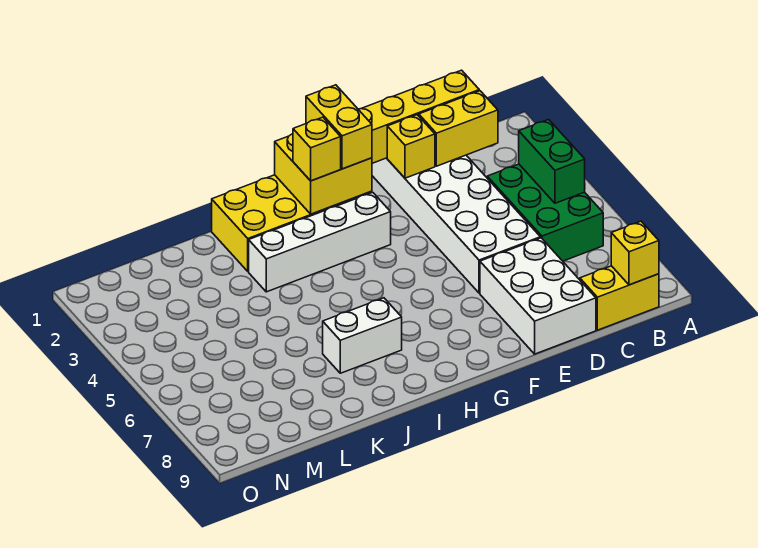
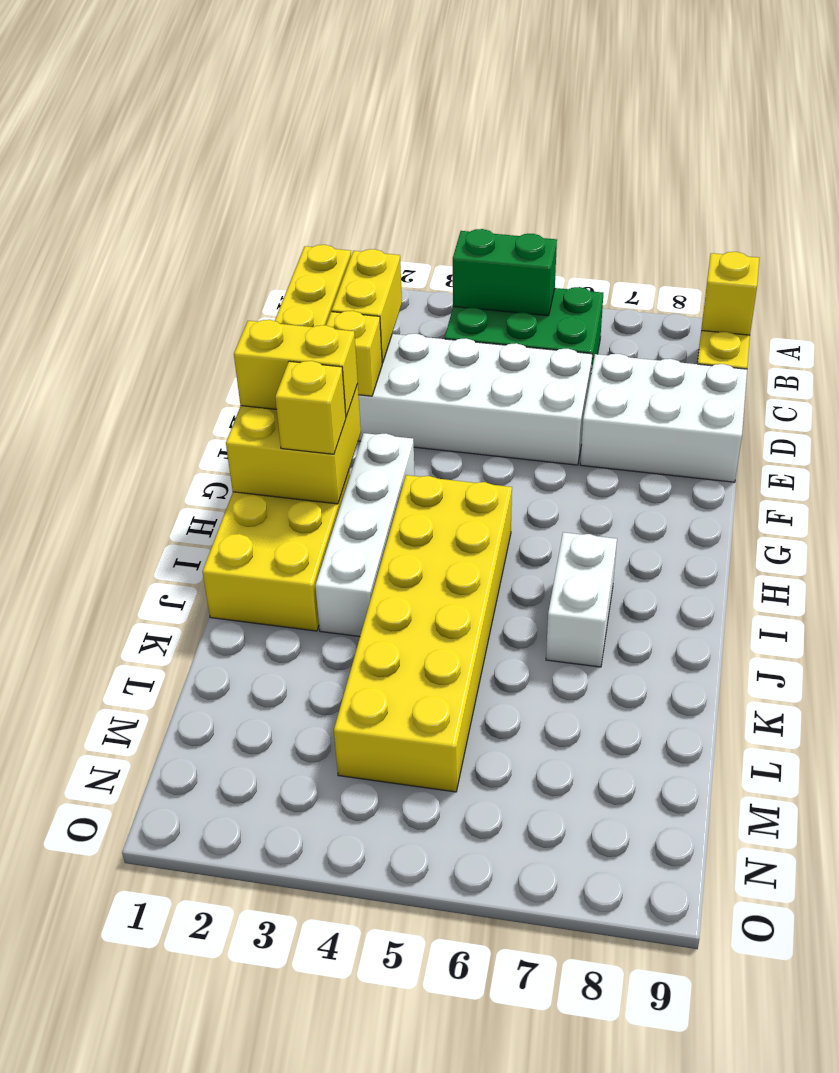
none -> yellow 2x6 brick [334,475,512,792]

